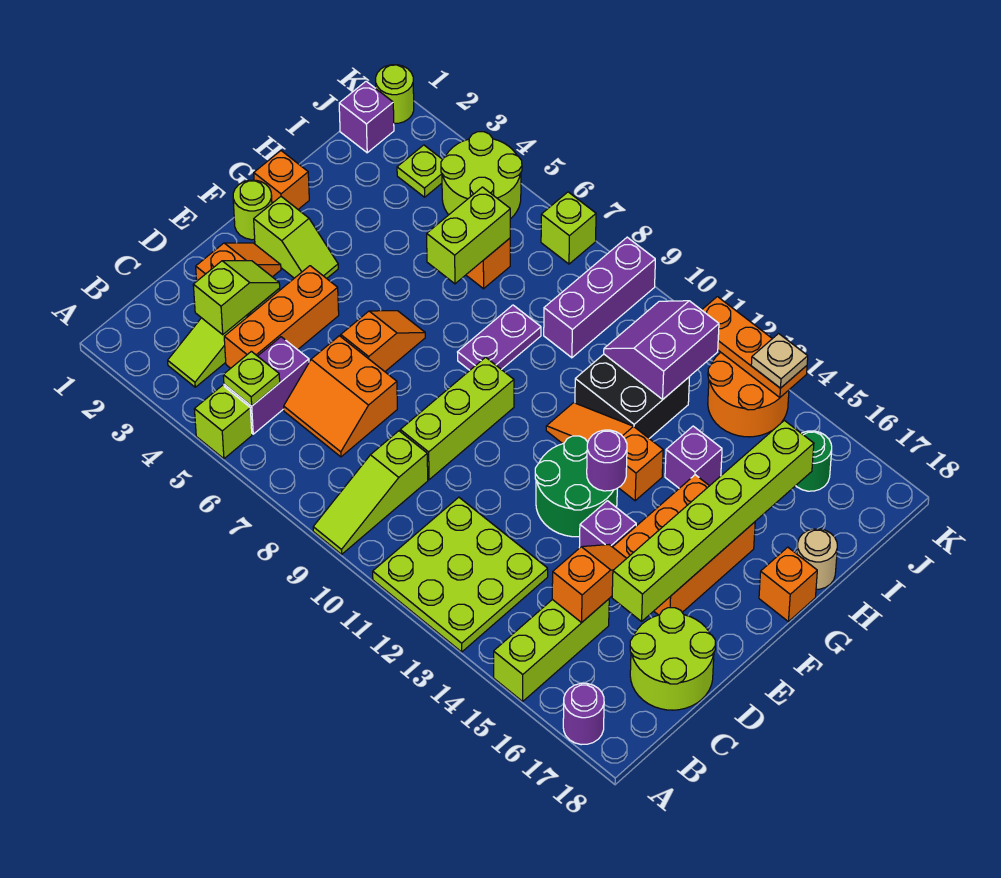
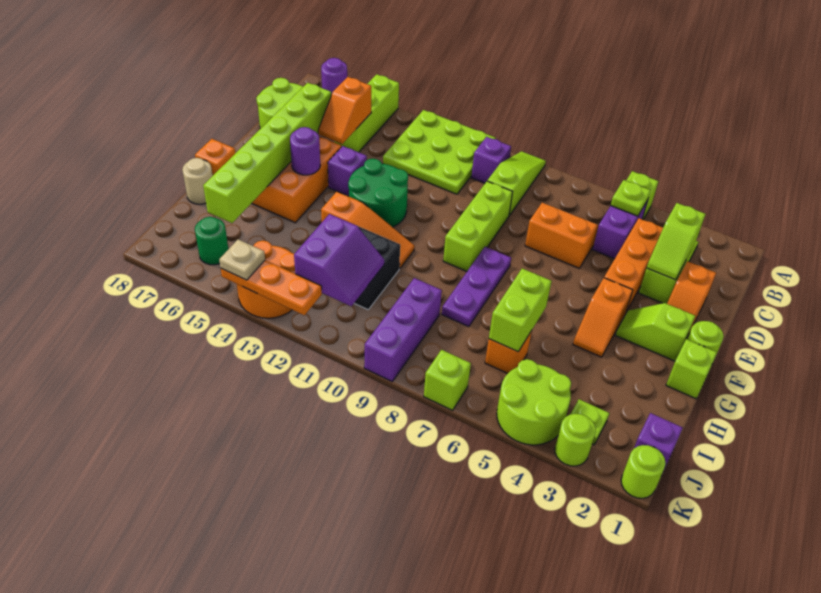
orange 1x2 slope [341,311,425,371] -> orange 1x2 slope moved to [573,278,633,357]
purple 1x1 round brick [587,430,627,491] -> purple 1x1 round brick moved to [290,127,320,175]
orange 1x1 brick [254,151,309,209] -> lime 1x1 brick [666,339,717,399]
purple 1x2 plate [458,305,541,370] -> purple 1x3 plate [442,247,511,327]
purple 1x1 brick [665,426,722,488] -> purple 1x1 brick moved to [471,137,511,183]
none -> lime 1x1 round brick [555,414,596,466]

